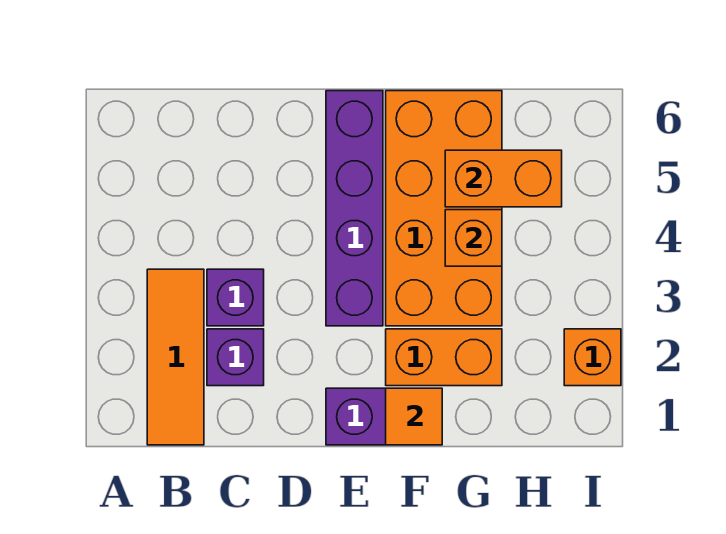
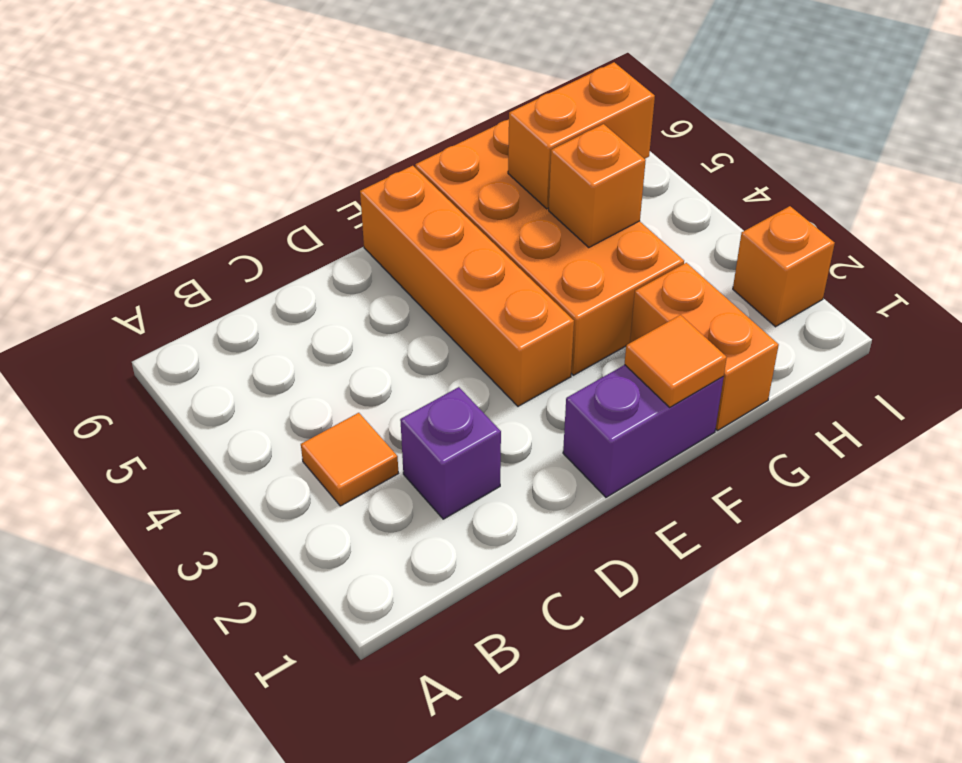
orange 1x3 tile [147,269,204,445] -> orange 1x1 tile [301,413,398,506]
purple 1x1 brick [207,269,264,326] -> none
purple 1x4 brick [326,91,383,326] -> orange 1x4 brick [360,166,574,406]
orange 1x2 brick [386,329,502,386] -> orange 1x2 brick turned to [630,263,779,431]

